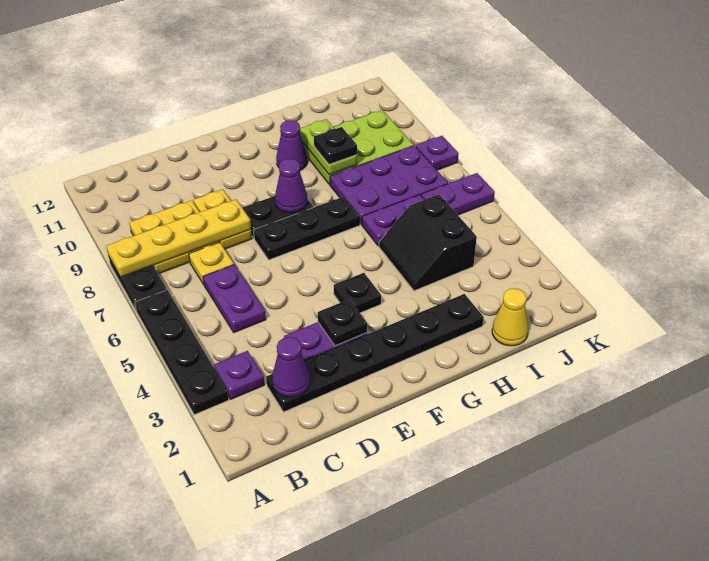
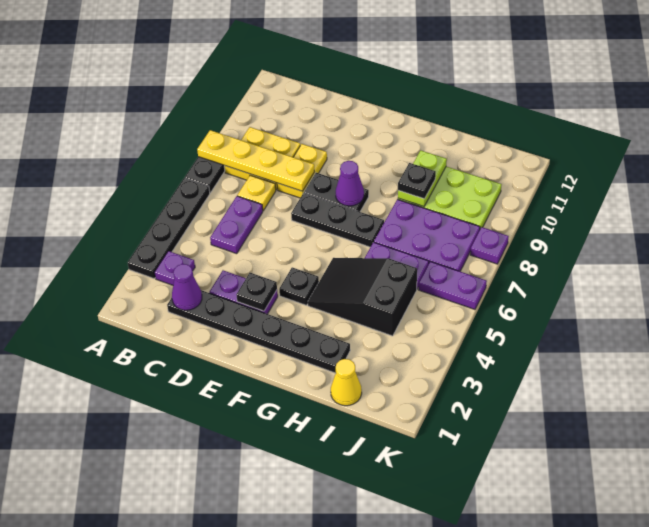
purple 1x1 cone [276,120,307,170] -> none
black 2x2 slope [379,194,477,291] -> black 2x3 slope [308,258,417,336]

